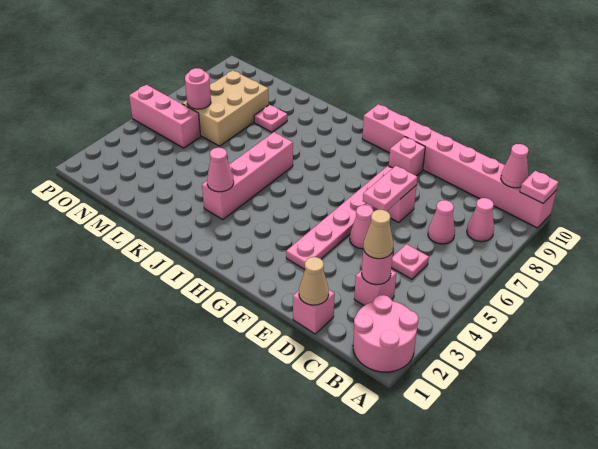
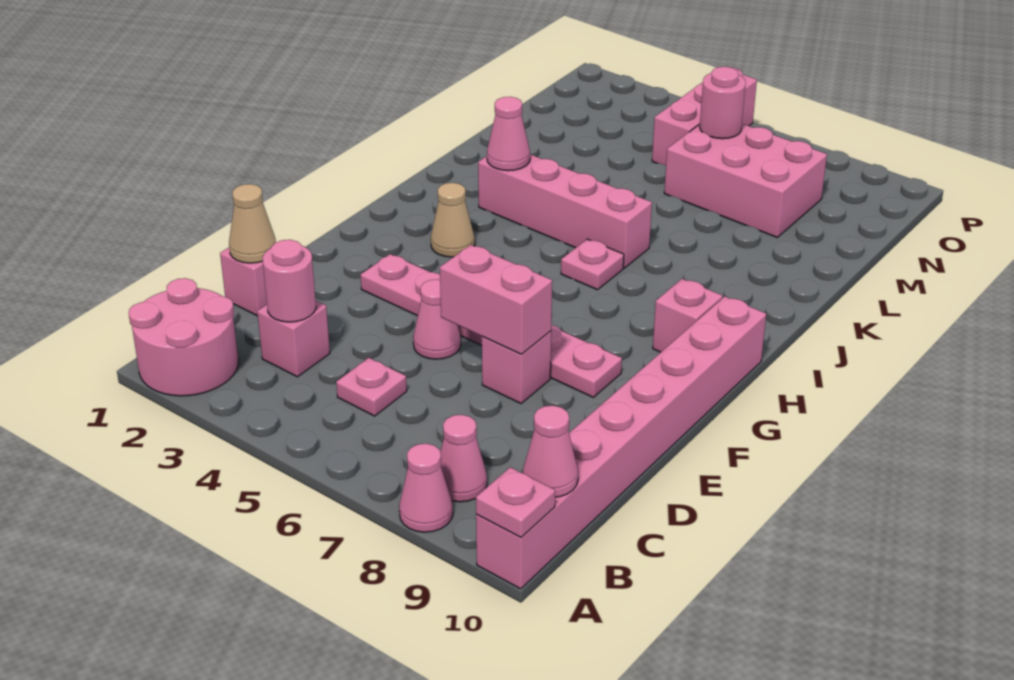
tan 1x1 cone [363,210,394,259] -> tan 1x1 cone moved to [431,183,475,257]
pink 1x1 cone [428,200,455,244] -> pink 1x1 cone moved to [399,444,453,532]
pink 1x2 plate [363,166,417,211] -> pink 1x2 brick [440,245,552,354]
pink 1x1 brick [389,137,425,176] -> pink 1x1 brick moved to [653,279,722,352]
pink 1x1 plate [254,105,287,132] -> pink 1x1 plate moved to [561,239,624,290]
tan 2x3 brick [182,70,269,146] -> pink 2x3 brick [664,124,827,237]

